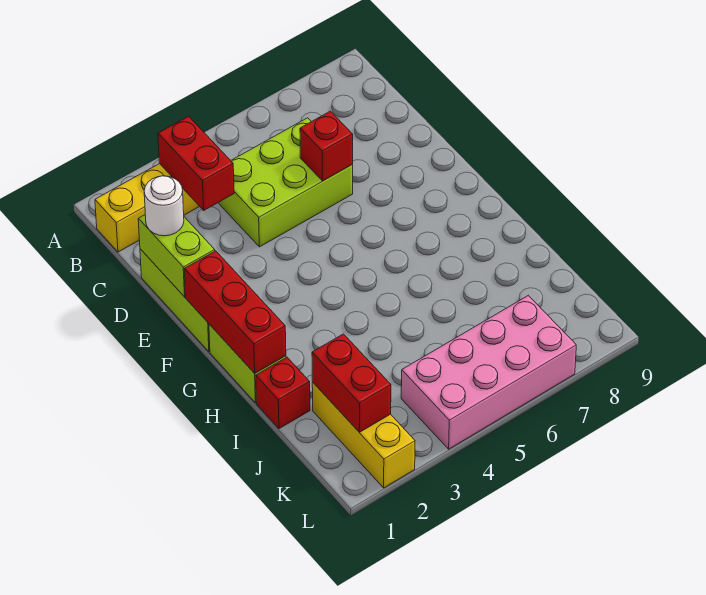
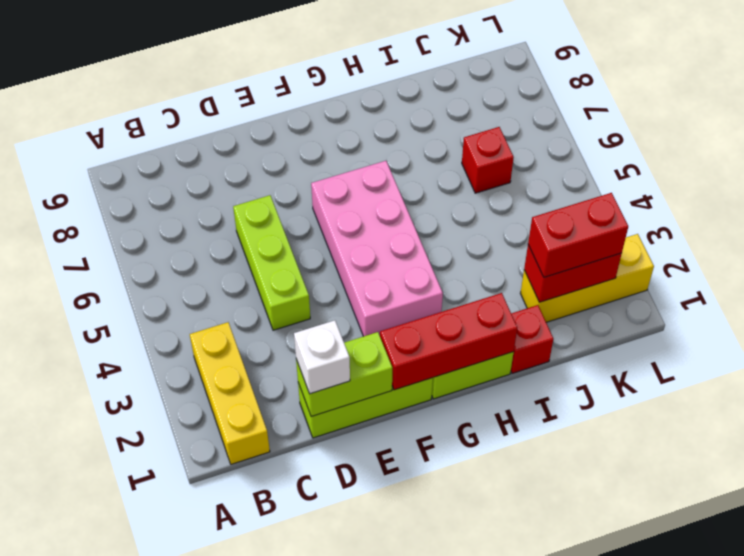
red 1x2 brick [158,116,234,210] -> red 1x2 brick moved to [528,193,628,277]
lime 2x3 brick [218,118,353,247] -> lime 1x3 brick [233,195,310,330]
white 1x1 round brick [144,176,184,236] -> white 1x1 brick [294,320,350,394]
red 1x1 brick [300,111,353,181] -> red 1x1 brick moved to [462,127,514,193]
pink 2x4 brick [401,295,576,449] -> pink 2x4 brick moved to [311,161,443,336]

